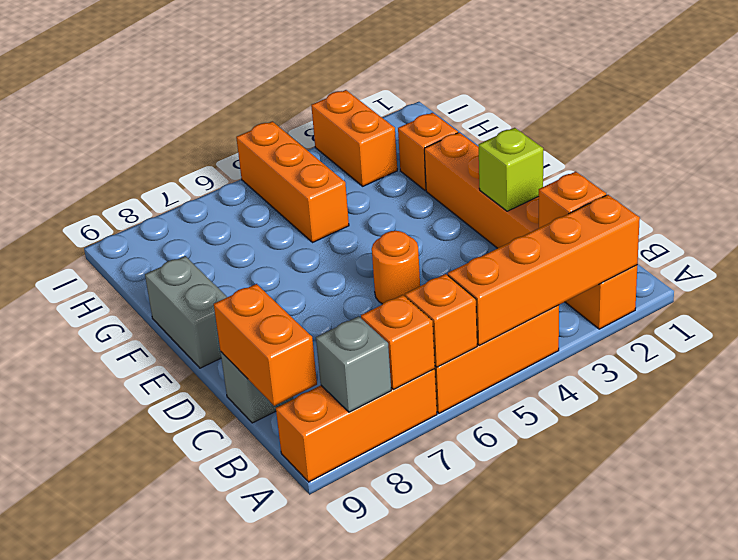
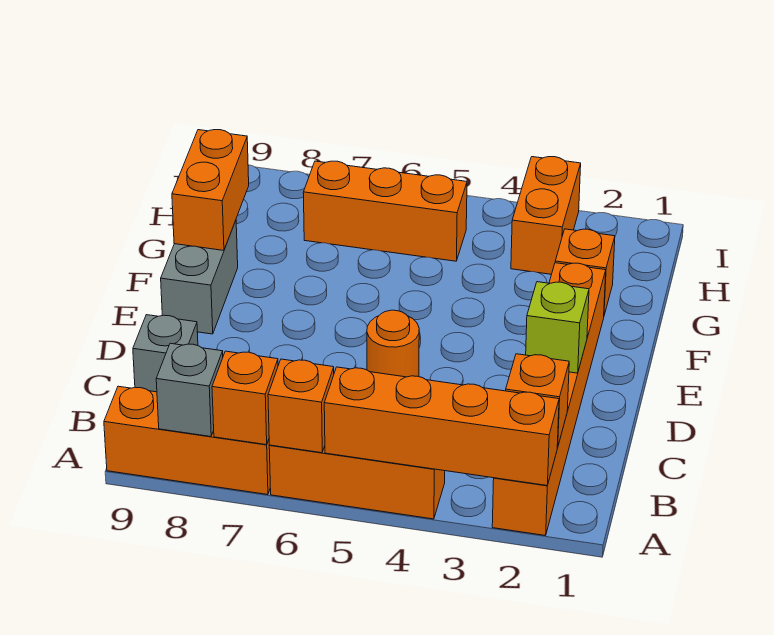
orange 1x2 brick [214,284,317,406] -> orange 1x2 brick moved to [172,130,249,250]
orange 1x3 brick [236,121,349,242] -> orange 1x3 brick turned to [303,161,467,261]

